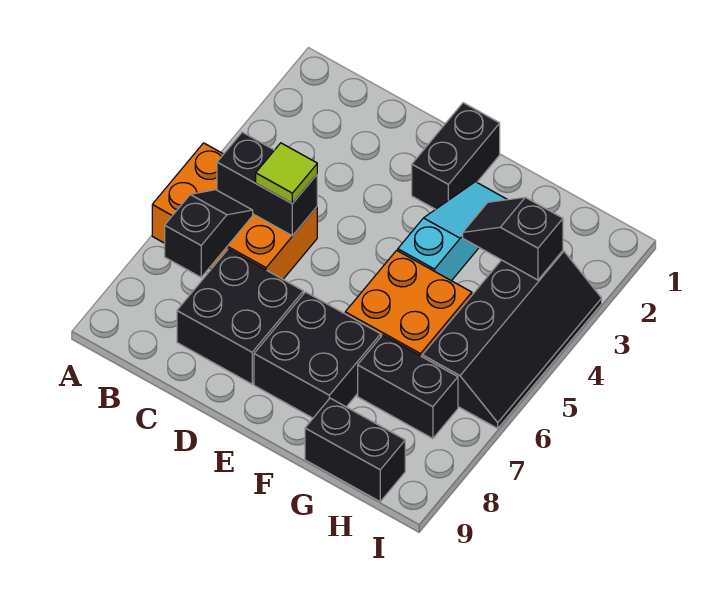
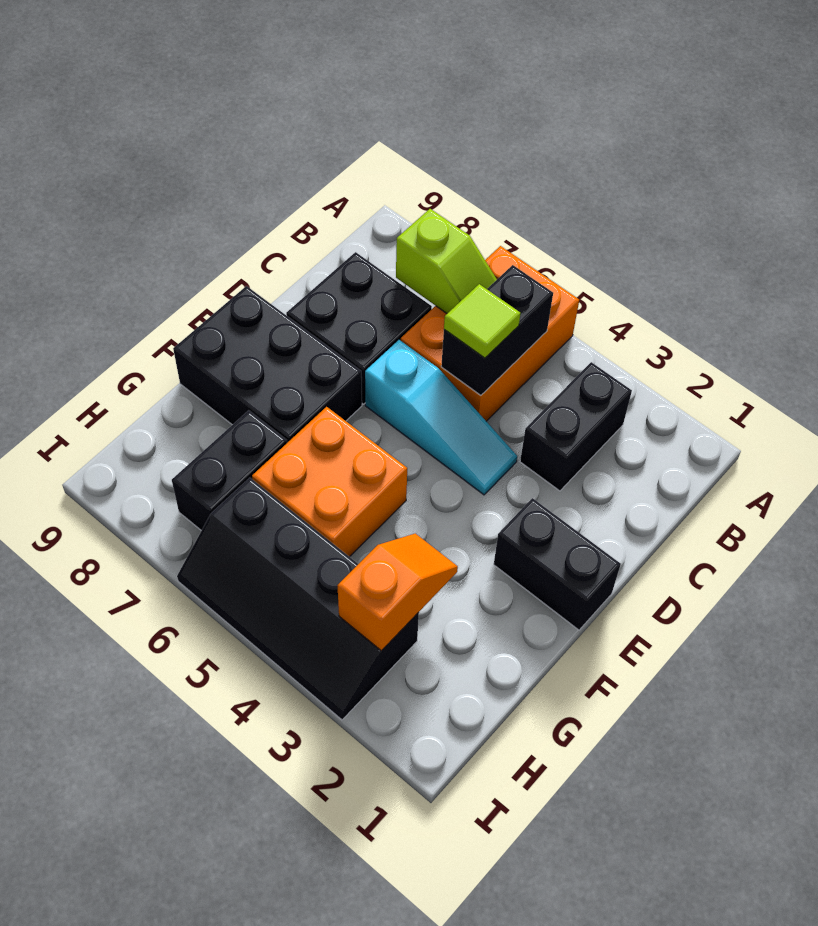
black 1x2 slope [165,190,253,277] -> lime 1x2 slope [396,209,497,313]
black 2x2 brick [254,292,381,418] -> black 2x3 brick [173,286,362,443]
cyan 1x3 slope [398,182,507,281] -> cyan 1x3 slope moved to [365,340,517,495]
black 1x2 slope [463,197,563,280] -> orange 1x2 slope [337,533,458,651]
black 1x2 brick [305,398,405,501] -> black 1x2 brick moved to [520,362,632,491]

